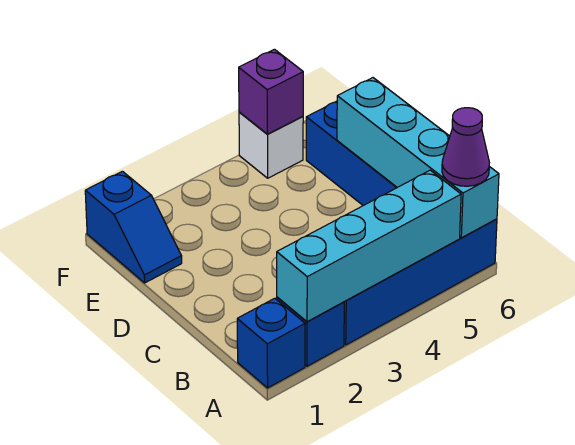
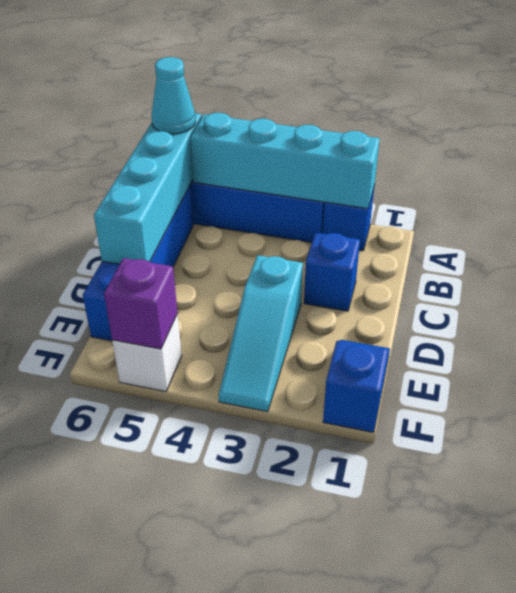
blue 1x1 brick [237,298,305,388] -> blue 1x1 brick moved to [304,232,360,311]
purple 1x1 cone [442,108,489,186] -> cyan 1x1 cone [151,57,196,134]
none -> cyan 1x3 slope [219,255,303,412]

